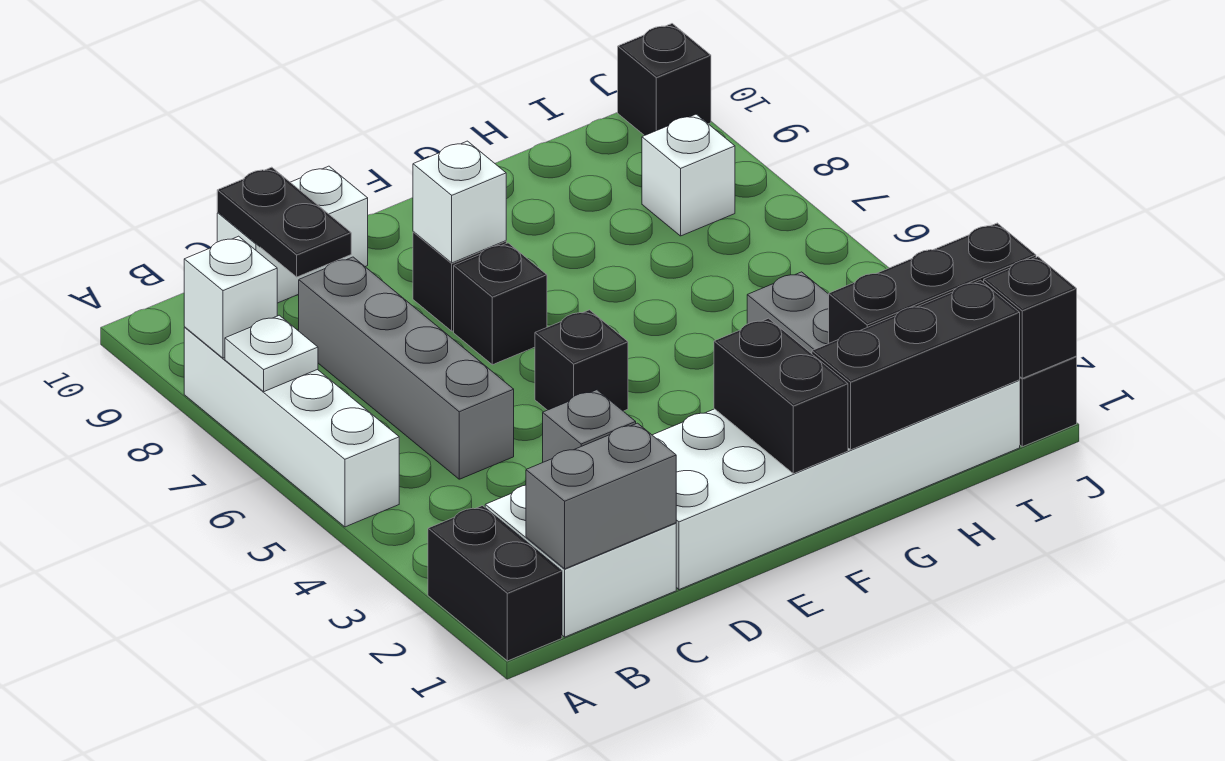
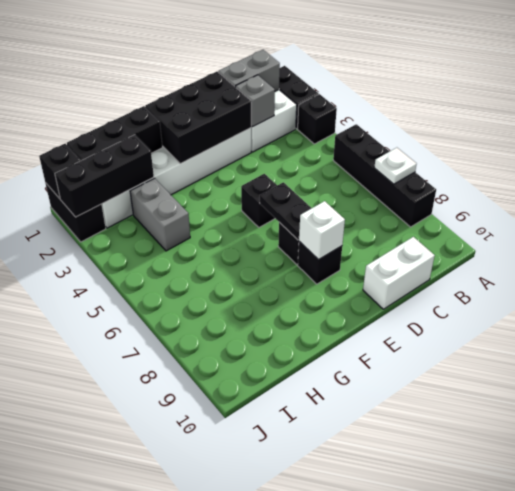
white 1x4 brick [184,327,399,527] -> black 1x4 brick [333,124,436,227]
white 1x1 brick [184,236,277,358] -> none
grey 1x4 brick [299,257,514,479] -> none
black 1x2 plate [217,167,351,277] -> black 1x2 plate moved to [260,182,311,240]
black 1x2 brick [714,318,848,474] -> black 2x3 brick [145,72,251,164]
white 1x1 brick [642,114,735,236] -> none
black 1x1 brick [618,24,711,136] -> black 1x1 brick moved to [298,94,337,144]

